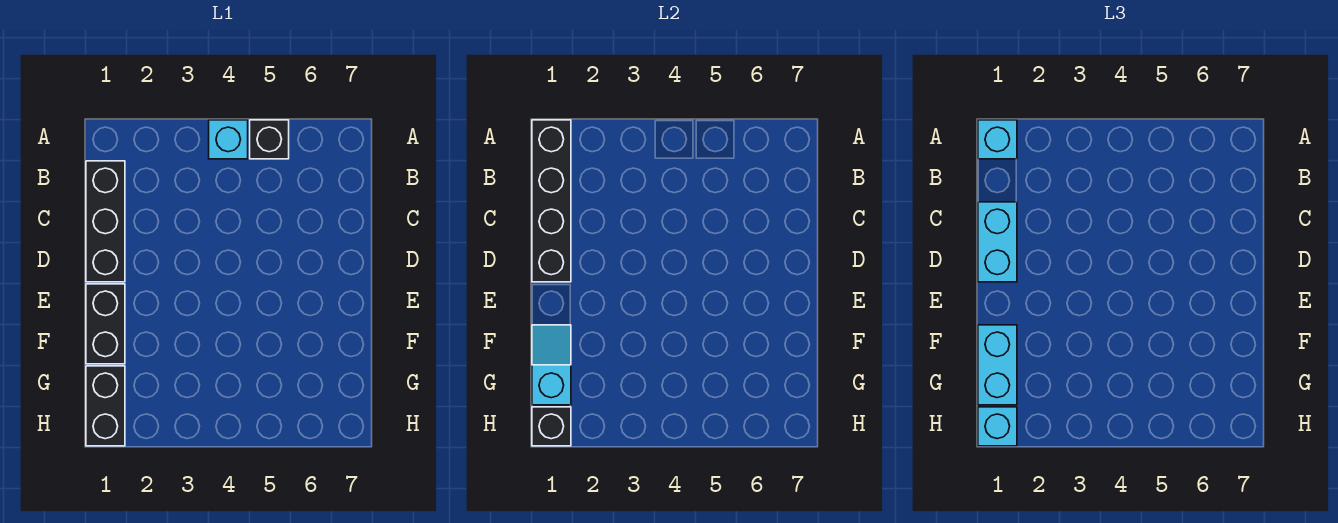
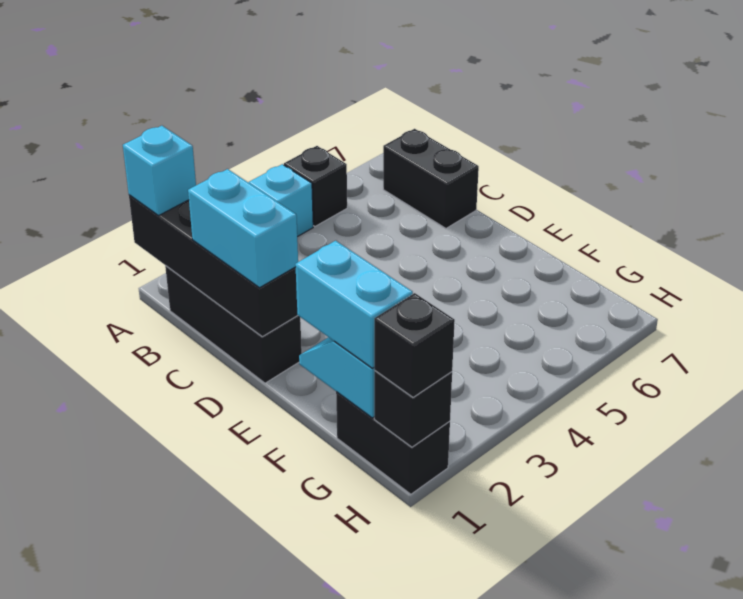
black 1x2 brick [86,284,125,364] -> black 1x2 brick moved to [383,129,479,228]
cyan 1x1 brick [978,407,1017,446] -> black 1x1 brick [374,293,455,397]

